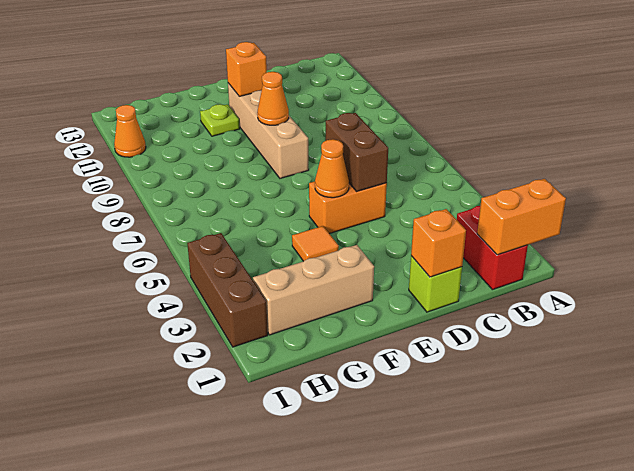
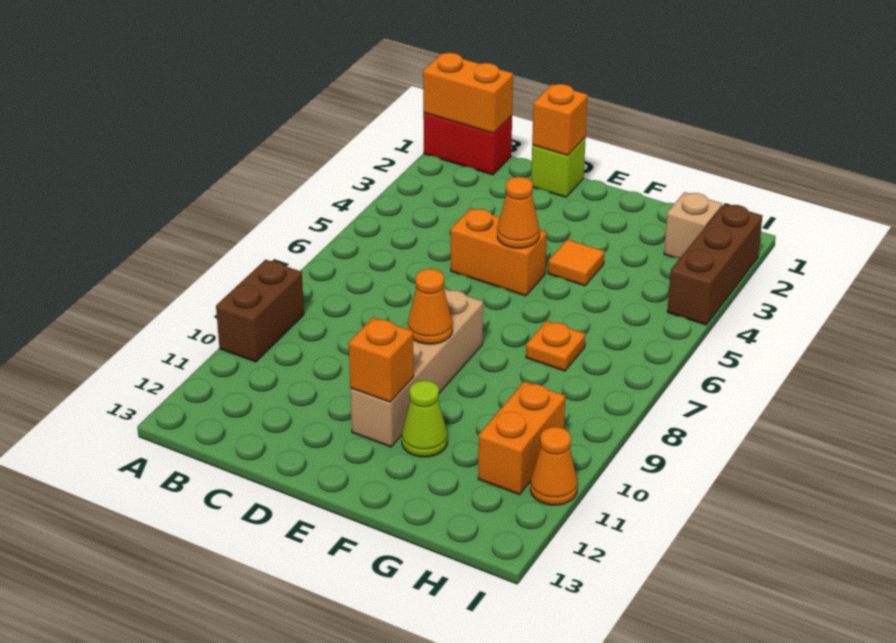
red 1x2 brick [457,206,528,290] -> red 1x2 brick turned to [423,113,512,175]
brown 1x2 brick [325,113,388,191] -> brown 1x2 brick moved to [216,260,304,362]
tan 1x3 brick [253,245,374,335] -> tan 1x1 brick [664,192,722,258]
lime 1x1 plate [200,104,240,136] -> lime 1x1 cone [402,381,447,457]
none -> orange 1x1 plate [526,321,585,371]
none -> orange 1x2 brick [478,381,565,495]

